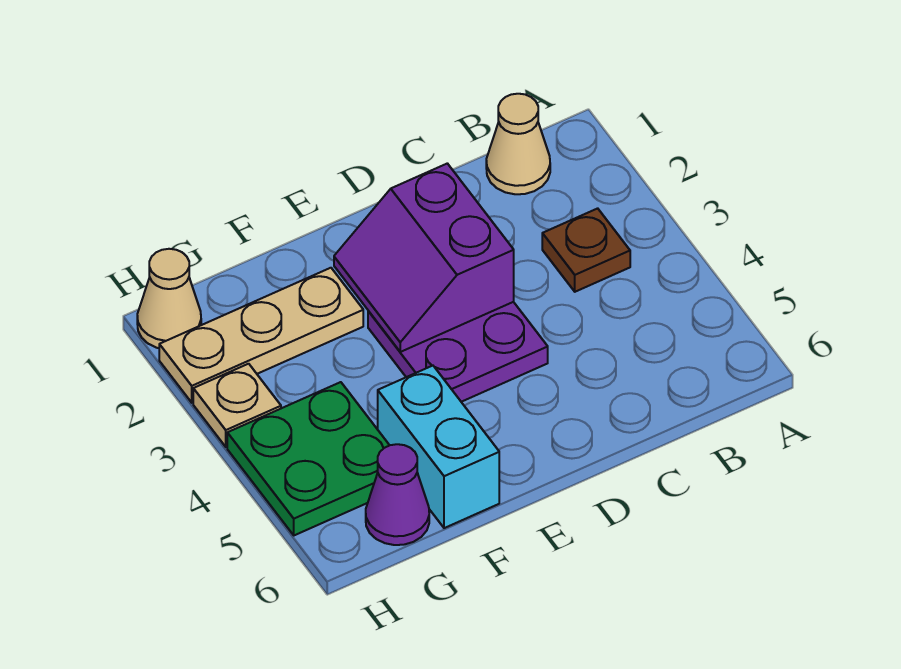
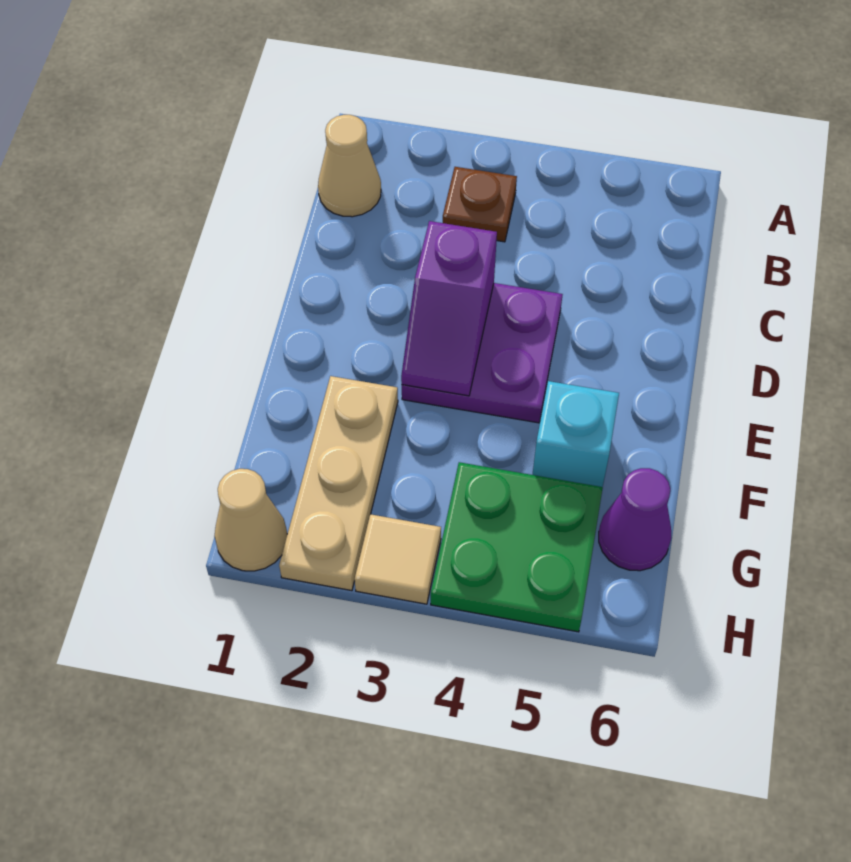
purple 2x2 slope [334,163,514,352] -> purple 1x2 slope [401,221,497,396]
cyan 1x2 brick [378,366,499,528] -> cyan 1x1 brick [532,381,619,487]
tan 1x1 plate [193,364,281,447] -> tan 1x1 tile [355,514,441,604]

